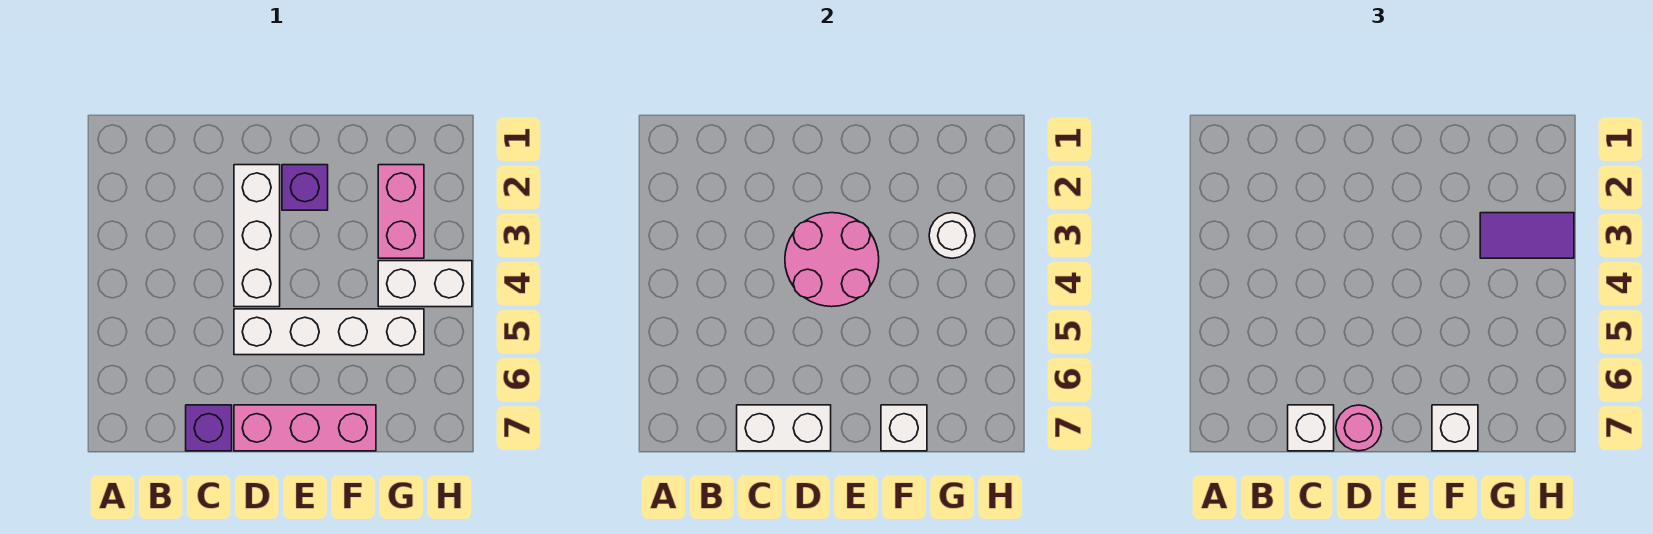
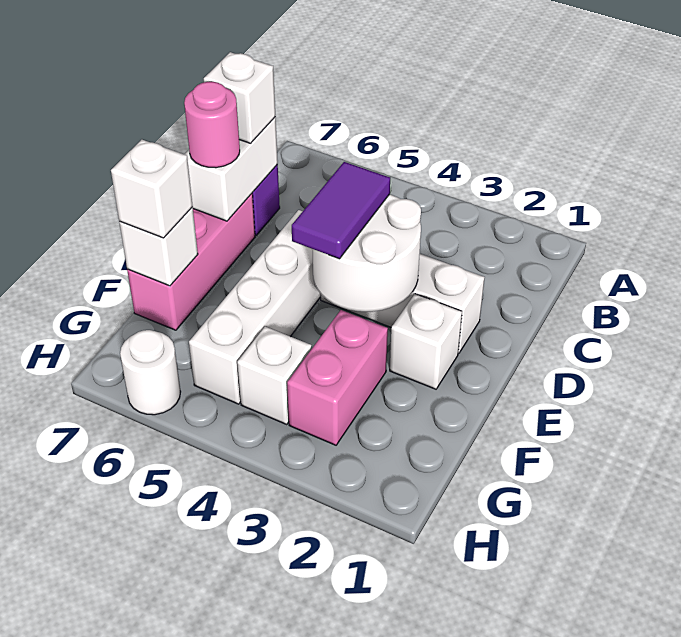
pink 2x2 round brick [785,213,879,307] -> white 2x2 round brick [313,194,421,312]
purple 1x1 brick [282,165,328,210] -> white 1x1 brick [390,294,462,389]
pink 1x2 brick [378,165,424,258] -> pink 1x2 brick turned to [287,310,388,445]
white 1x1 round brick [929,213,975,258] -> white 1x1 round brick moved to [120,330,181,415]
purple 1x2 tile [1480,213,1574,258] -> purple 1x2 tile moved to [292,162,390,259]
white 1x2 brick [378,261,472,307] -> white 1x1 brick [237,327,312,424]

